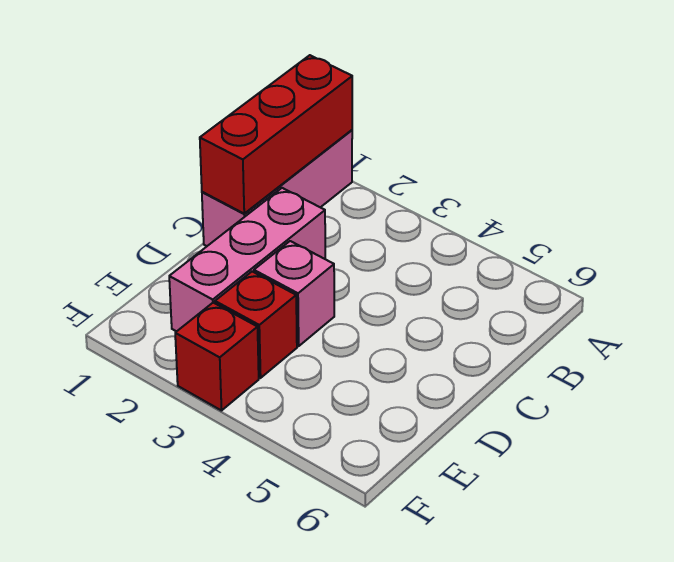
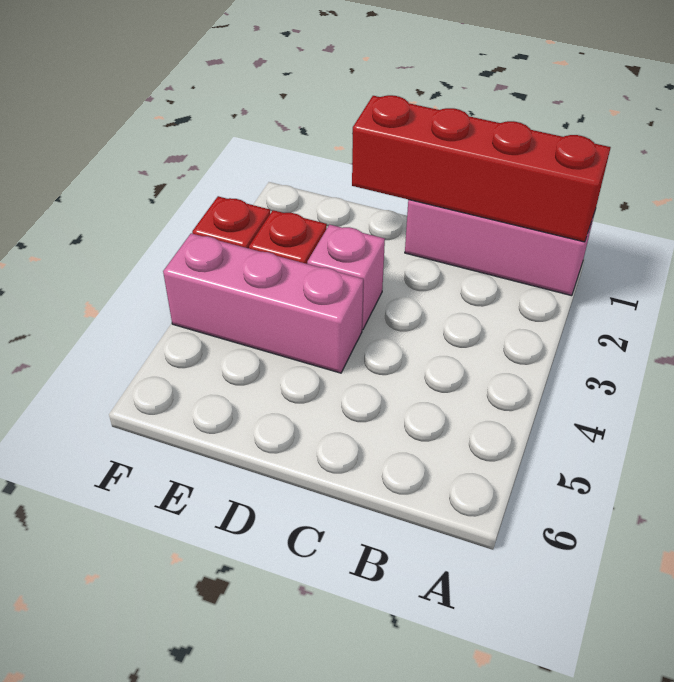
red 1x3 brick [200,55,352,213] -> red 1x4 brick [352,95,611,242]
pink 1x3 brick [169,188,325,331] -> pink 1x3 brick moved to [163,233,363,373]

